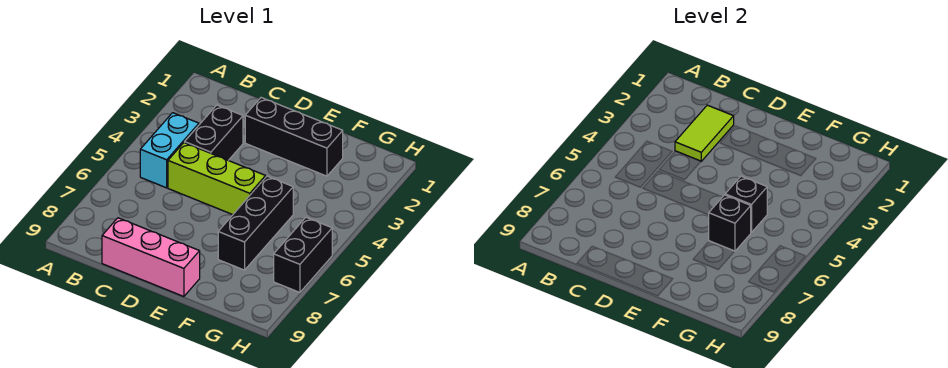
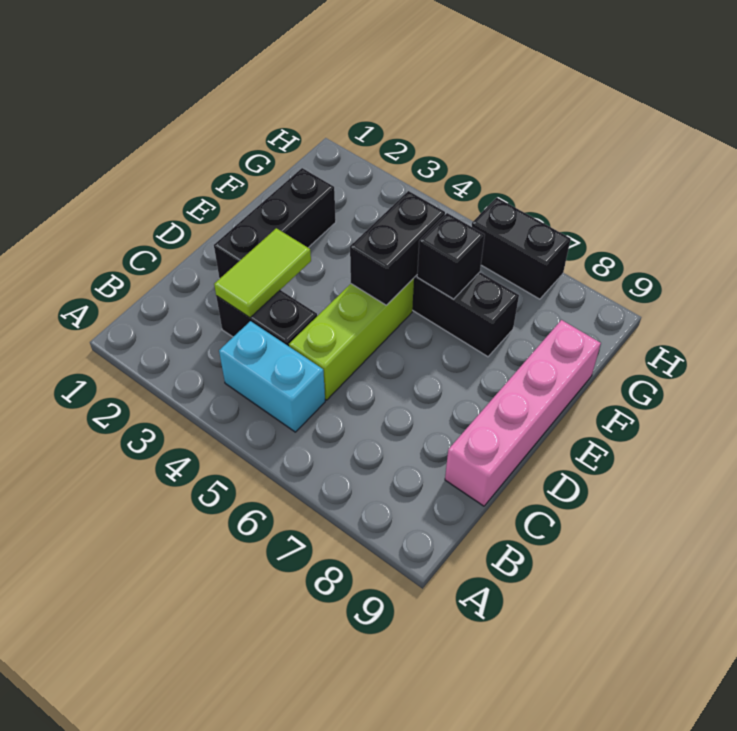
lime 1x2 tile [675,105,734,161] -> lime 1x2 tile turned to [214,228,311,318]
pink 1x3 brick [102,218,200,297] -> pink 1x4 brick [445,320,601,506]
black 1x1 brick [725,176,767,233] -> black 1x2 brick [350,191,445,305]

